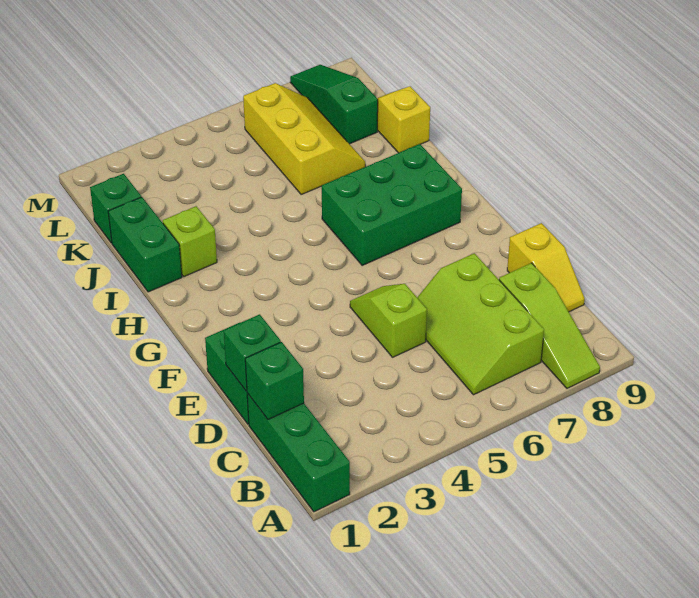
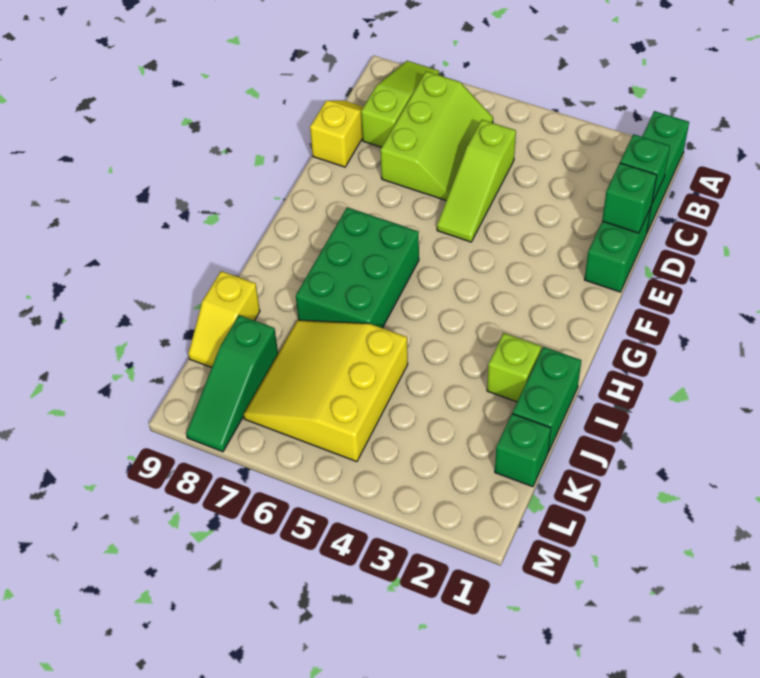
lime 1x2 slope [350,284,427,357] -> lime 1x3 slope [437,120,516,242]
green 2x3 brick [322,144,462,266] -> green 2x3 brick turned to [296,207,419,328]
yellow 2x3 slope [243,83,365,194] -> yellow 3x3 slope [243,320,408,462]

